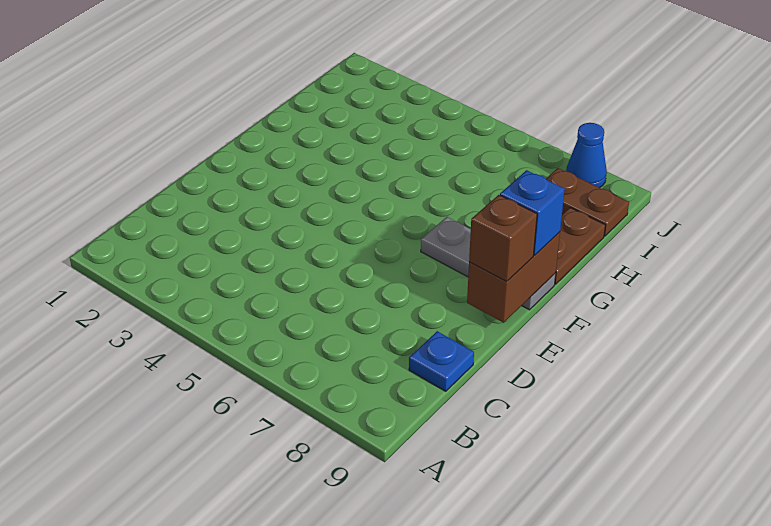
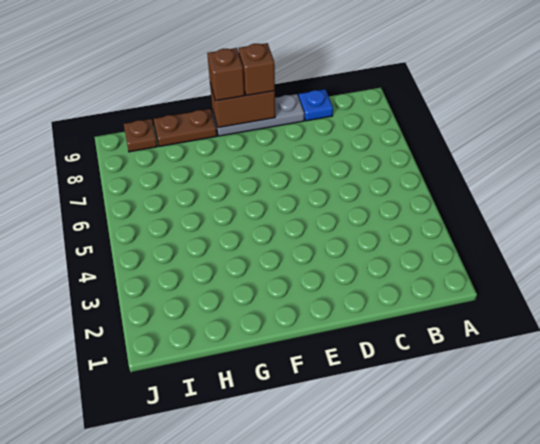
grey 1x3 plate [421,217,556,310] -> grey 1x3 plate turned to [212,94,304,136]
blue 1x1 brick [500,170,565,255] -> brown 1x1 brick [207,48,244,101]
brown 1x2 plate [546,168,629,236] -> brown 1x1 plate [124,119,157,152]
blue 1x1 cone [566,123,607,188] -> none

